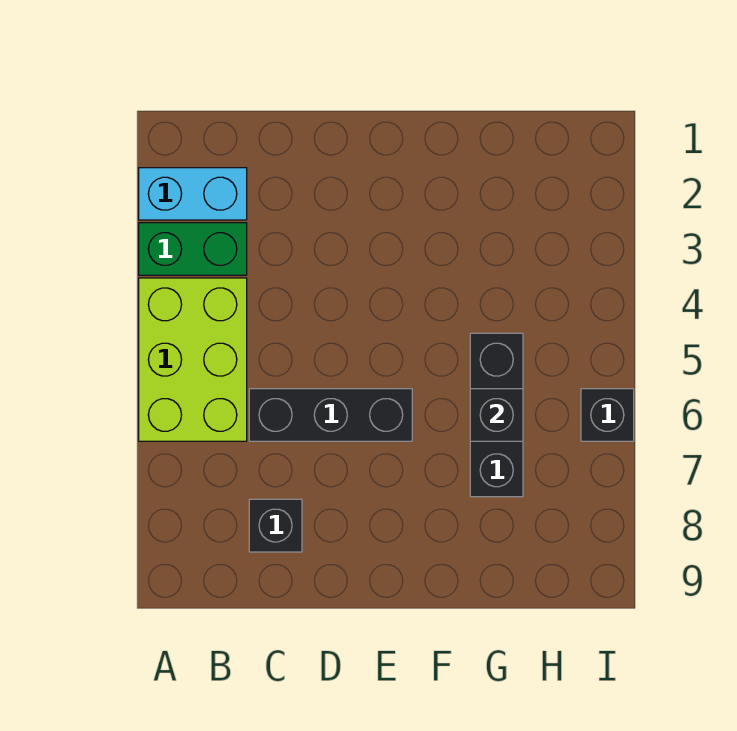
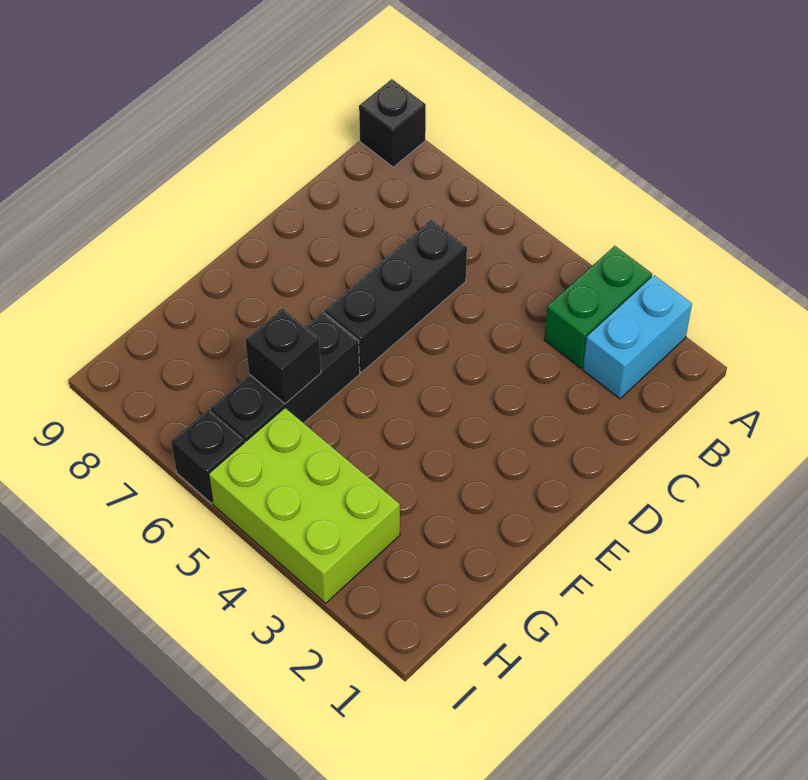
lime 2x3 brick [139,278,247,441] -> lime 2x3 brick moved to [209,408,400,603]
black 1x1 brick [249,499,302,552] -> black 1x1 brick moved to [359,79,426,167]
black 1x3 brick [470,333,523,497] -> black 1x3 brick turned to [211,312,360,442]

